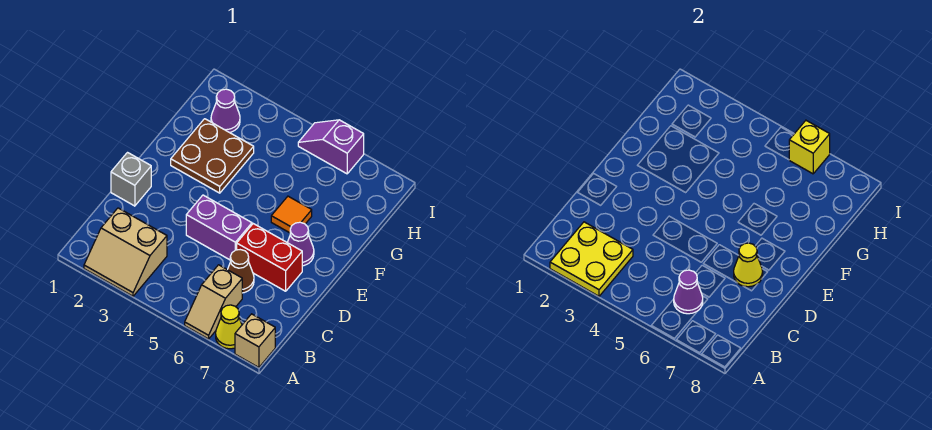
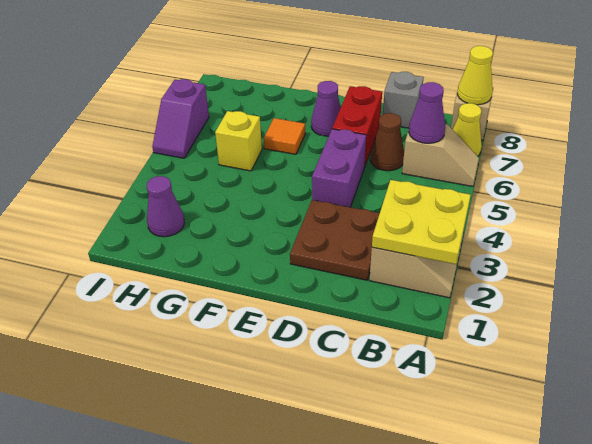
grey 1x1 brick [111,153,151,206] -> grey 1x1 brick moved to [383,72,424,128]
yellow 1x1 cone [734,243,763,287] -> yellow 1x1 cone moved to [457,46,493,105]
brown 2x2 plate [171,119,254,193] -> brown 2x2 plate moved to [290,200,380,280]
yellow 1x1 brick [789,121,830,174] -> yellow 1x1 brick moved to [215,111,262,171]

